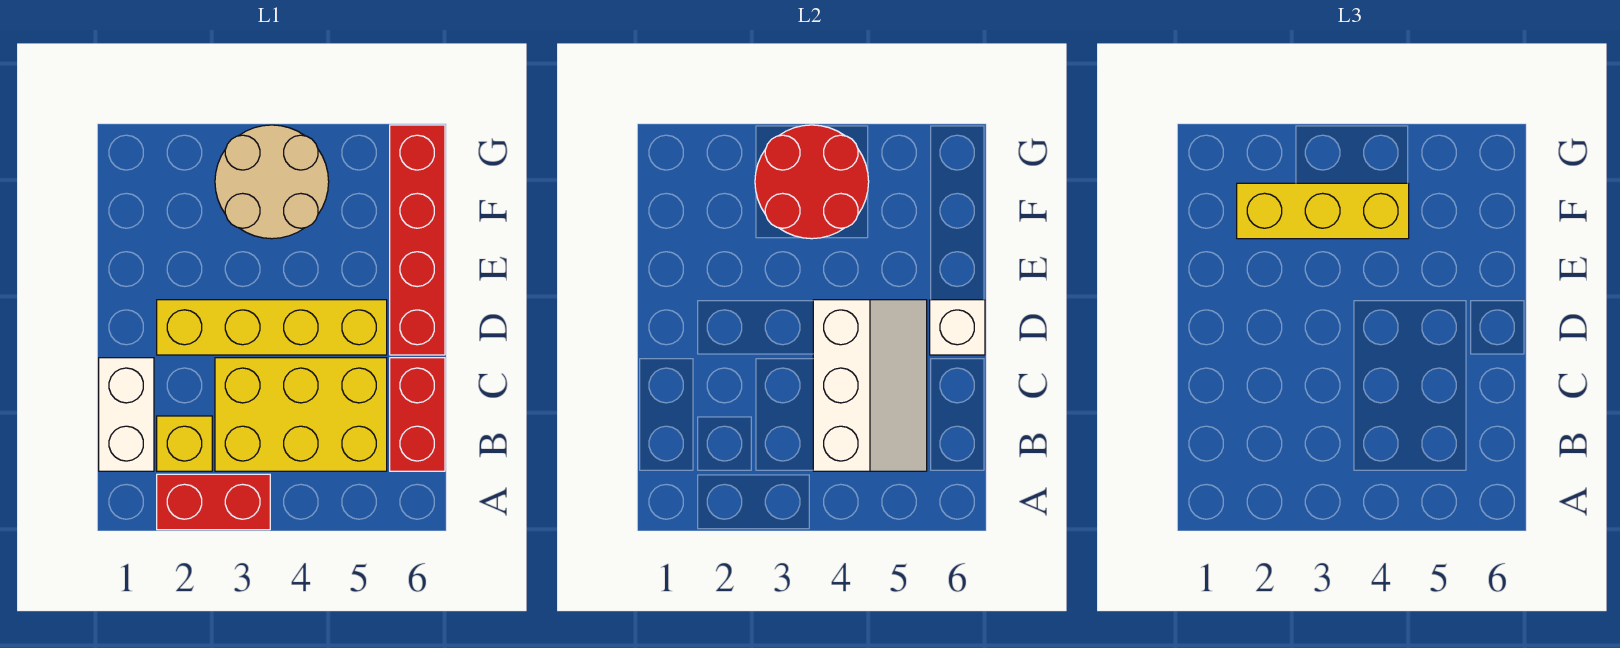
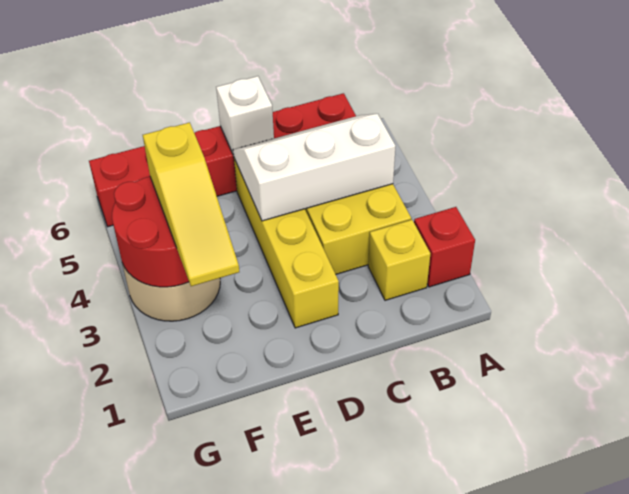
red 1x2 brick [157,474,270,530] -> red 1x1 brick [414,207,475,287]
white 1x2 brick [99,358,154,471] -> none
yellow 1x3 brick [1237,183,1409,239] -> yellow 1x3 slope [143,122,239,286]

